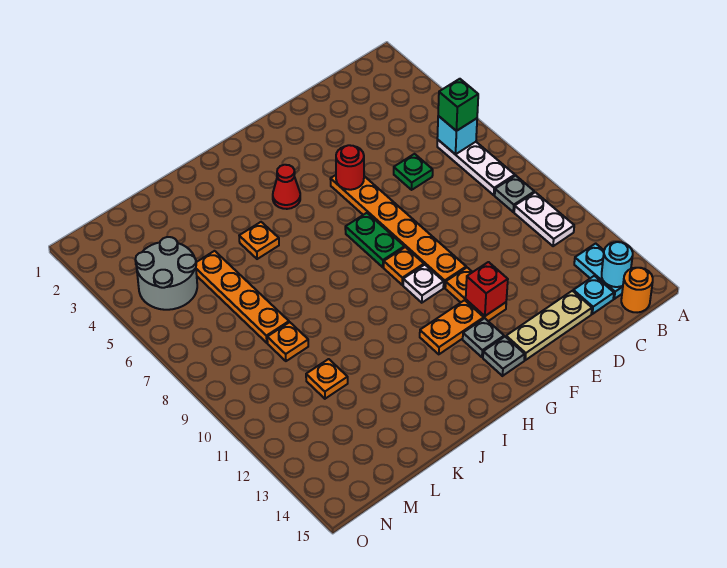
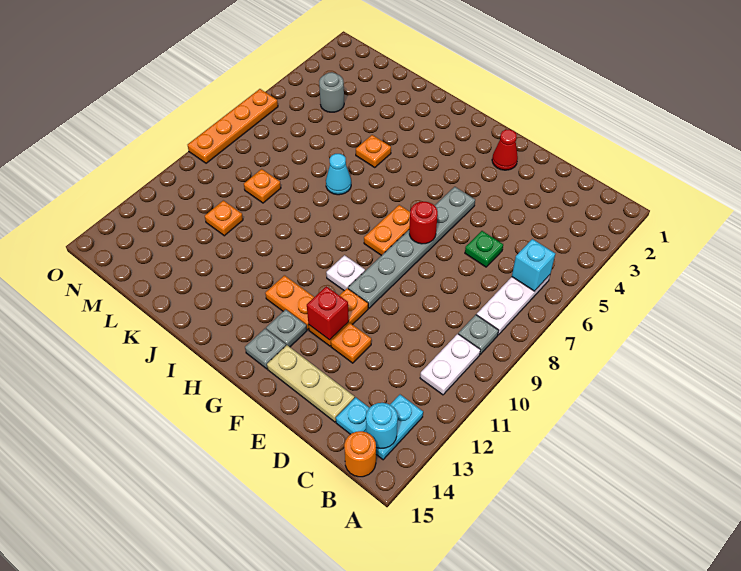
green 1x1 brick [438,79,478,131] -> none
orange 1x6 plate [331,175,466,288] -> grey 1x6 plate [348,187,475,308]
red 1x1 round brick [336,145,364,190] -> red 1x1 round brick moved to [409,202,438,244]
green 1x2 plate [345,213,404,267] -> orange 1x2 plate [364,205,410,256]
orange 1x1 plate [384,247,424,285] -> orange 1x1 plate moved to [331,323,371,363]
red 1x1 cone [273,165,300,209] -> red 1x1 cone moved to [492,129,518,170]
none -> cyan 1x1 cone [326,154,351,195]
orange 1x4 plate [196,251,289,343] -> orange 1x4 plate moved to [188,89,278,163]
grey 2x2 round brick [135,237,197,310] -> grey 1x1 round brick [319,72,344,112]

